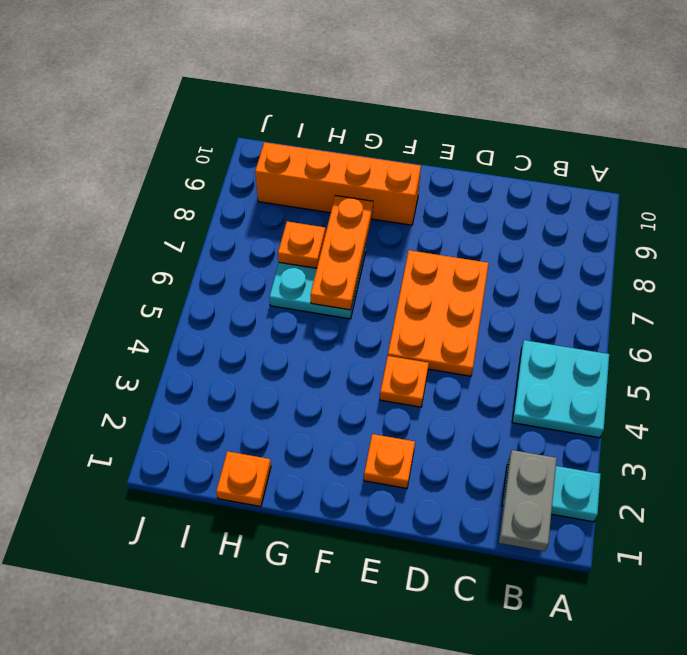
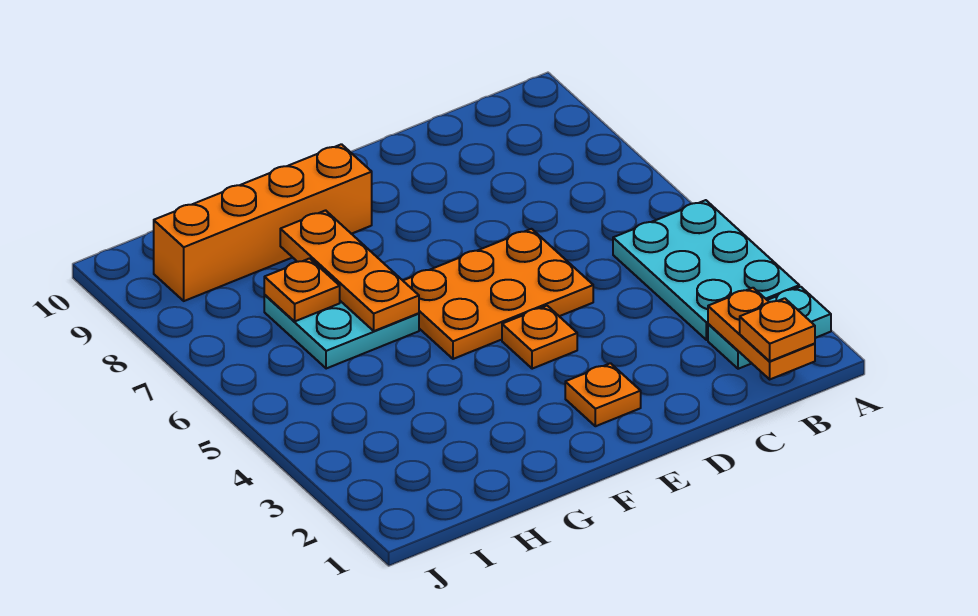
cyan 2x2 plate [512,340,609,438] -> cyan 2x3 plate [613,200,799,340]
grey 1x2 plate [499,450,557,551] -> orange 1x2 plate [708,288,815,379]
orange 2x3 plate [388,250,489,376] -> orange 2x3 plate turned to [403,229,593,359]
orange 1x1 plate [216,451,271,507] -> orange 1x1 plate moved to [740,298,815,361]

